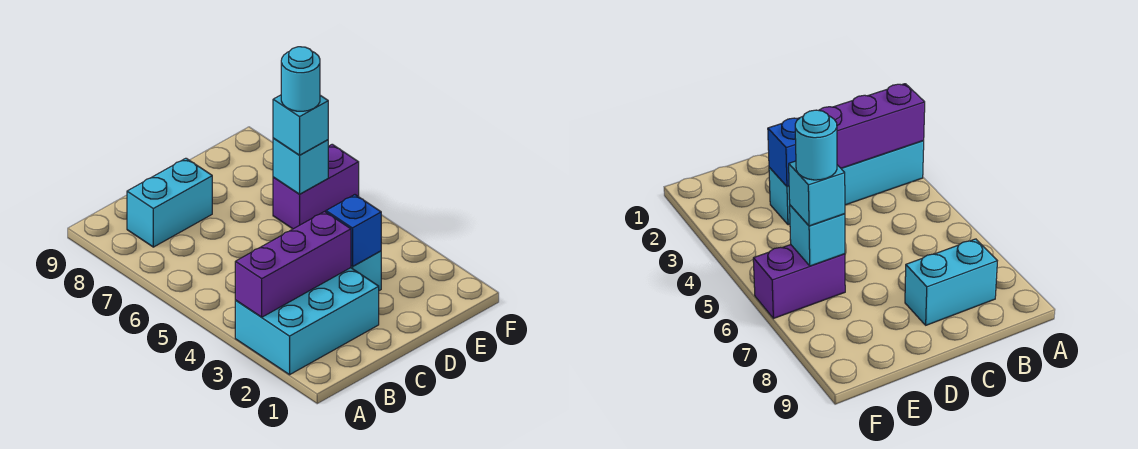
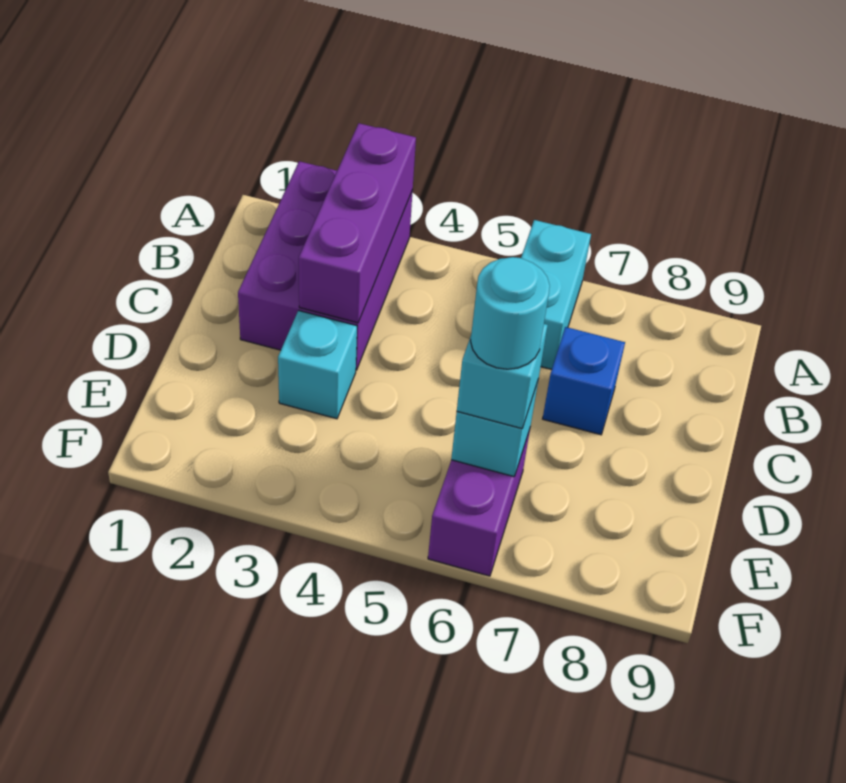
cyan 2x3 brick [235,268,379,375] -> purple 2x3 brick [238,161,413,370]
cyan 1x2 brick [127,158,212,247] -> cyan 1x2 brick moved to [521,220,591,370]
blue 1x1 brick [326,195,381,266] -> blue 1x1 brick moved to [543,327,625,435]

